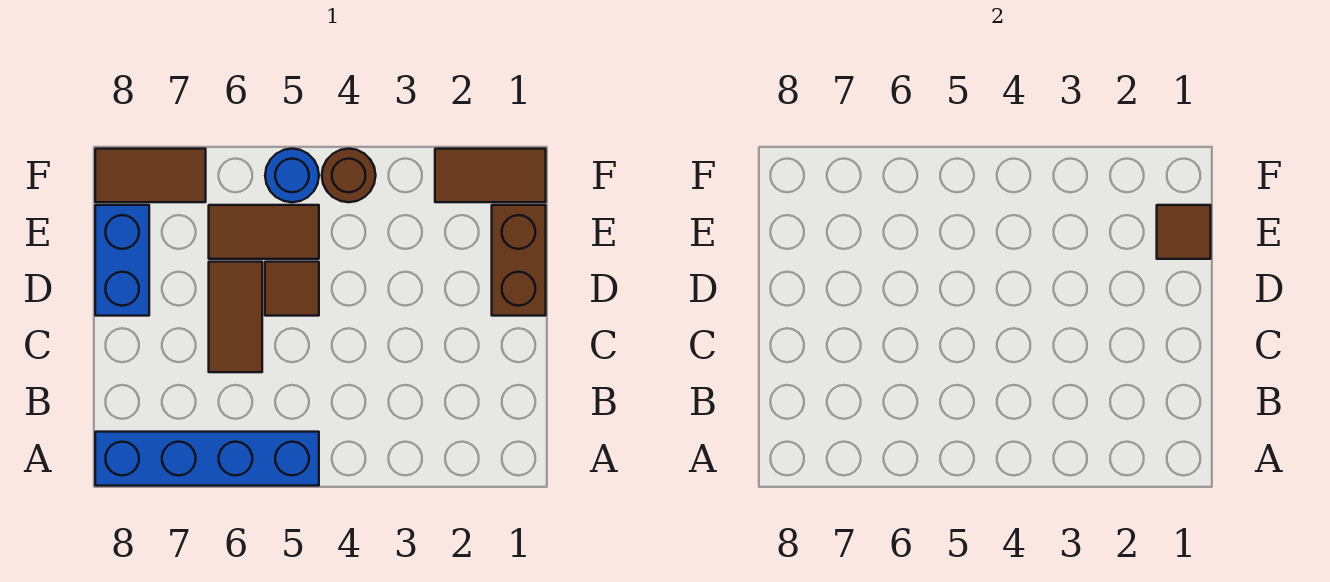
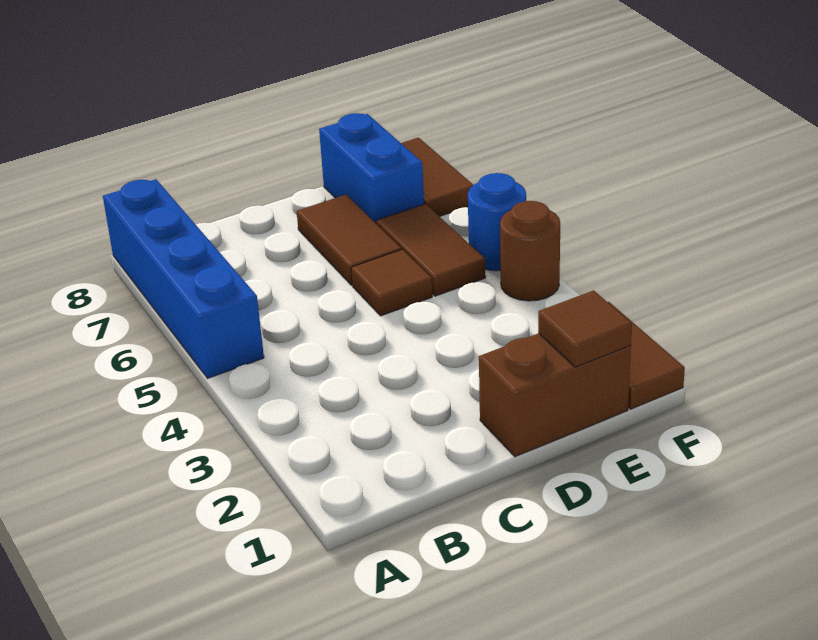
brown 1x2 tile [209,262,262,372] -> brown 1x2 tile turned to [297,195,401,285]
blue 1x2 brick [95,205,149,316] -> blue 1x2 brick turned to [319,113,424,223]

